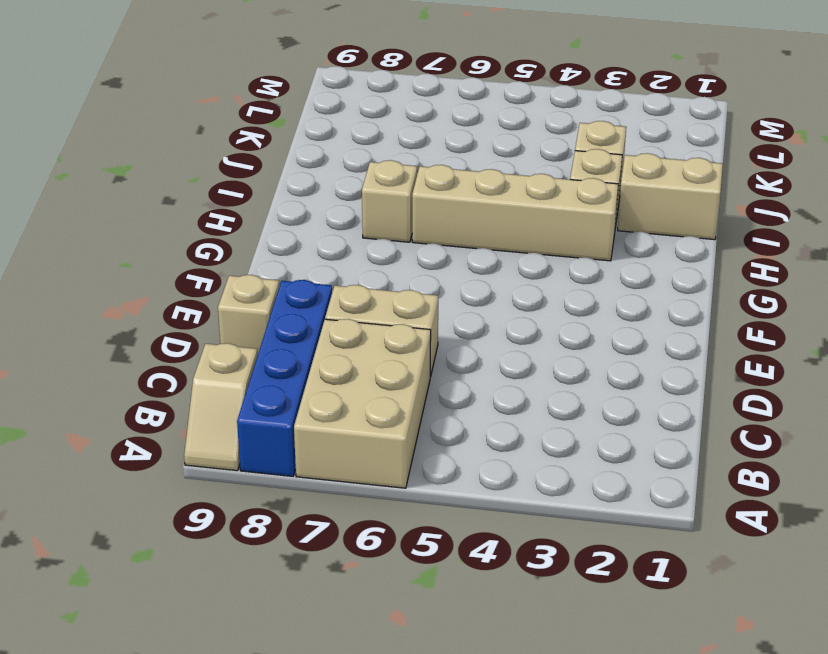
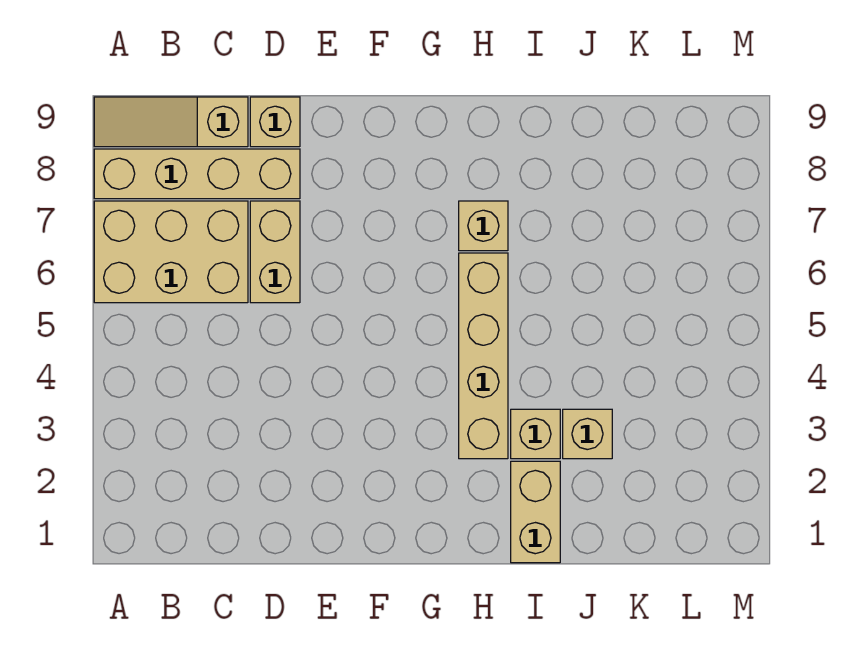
blue 1x4 brick [237,280,332,476] -> tan 1x4 brick [94,149,300,199]
tan 1x2 slope [184,343,258,471] -> tan 1x3 slope [94,97,248,147]

